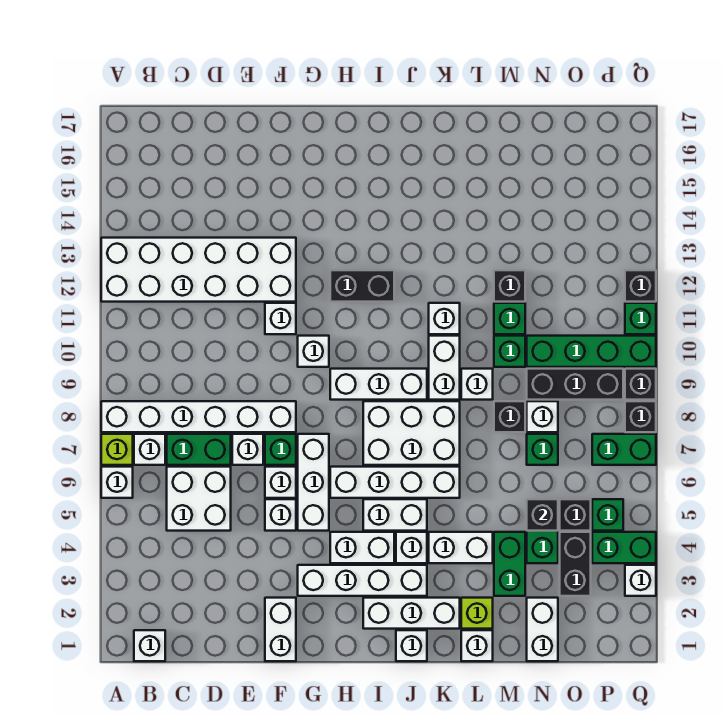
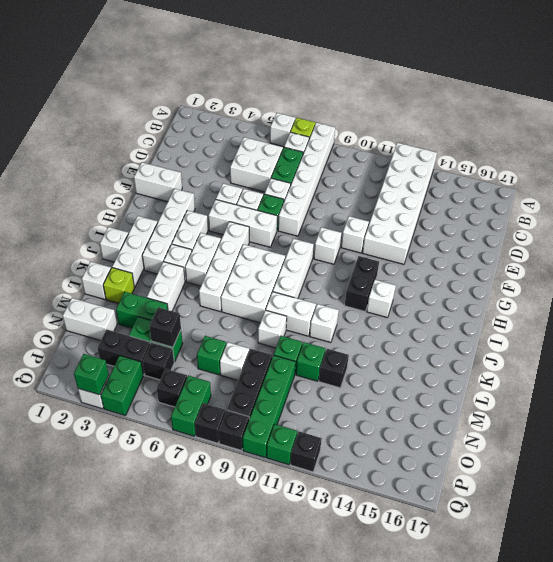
white 1x1 brick [134,630,165,661] -> white 1x1 brick moved to [367,280,396,318]
black 1x1 brick [494,401,525,432] -> black 1x1 brick moved to [157,369,187,407]
green 1x1 brick [592,499,623,531] -> green 1x1 brick moved to [74,354,109,395]

